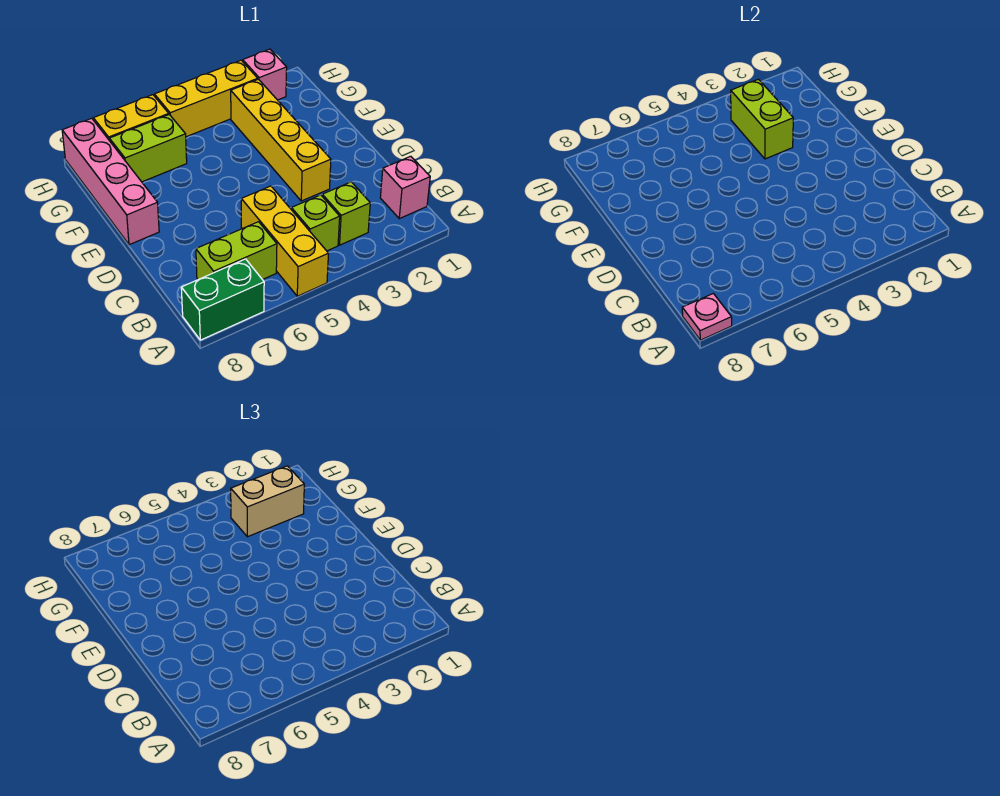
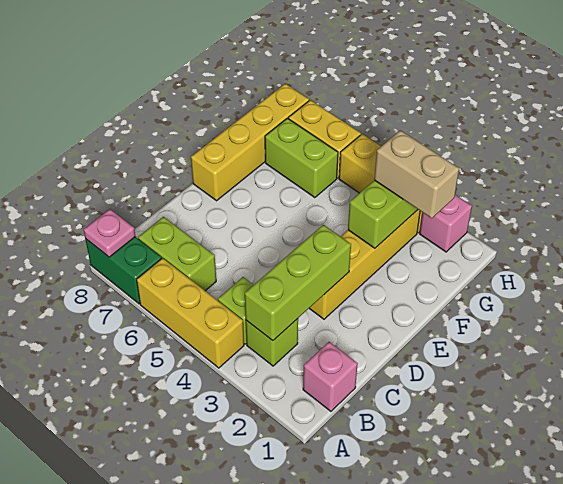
yellow 1x3 brick [241,186,329,296] -> yellow 1x3 brick turned to [137,258,244,368]
none -> lime 1x3 brick [245,225,351,341]
pink 1x4 brick [62,118,159,245] -> yellow 1x4 brick [191,84,309,201]

